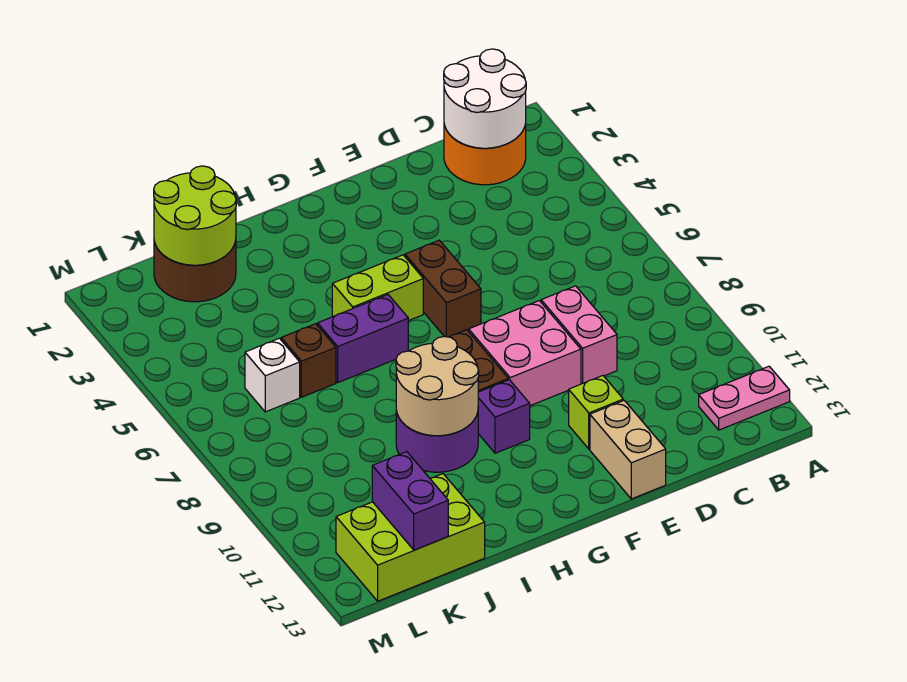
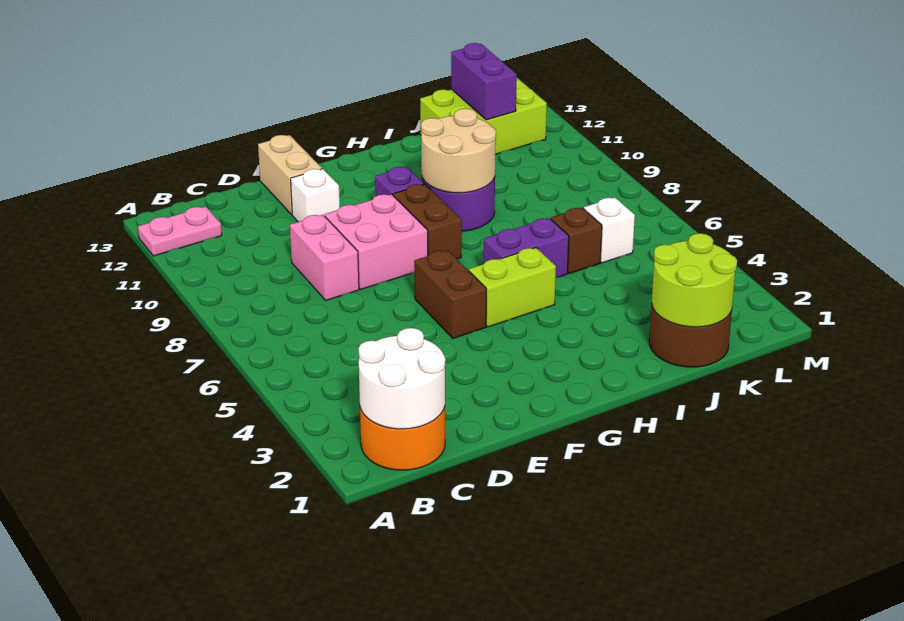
lime 1x1 brick [569,376,623,449] -> white 1x1 brick [291,169,340,222]

